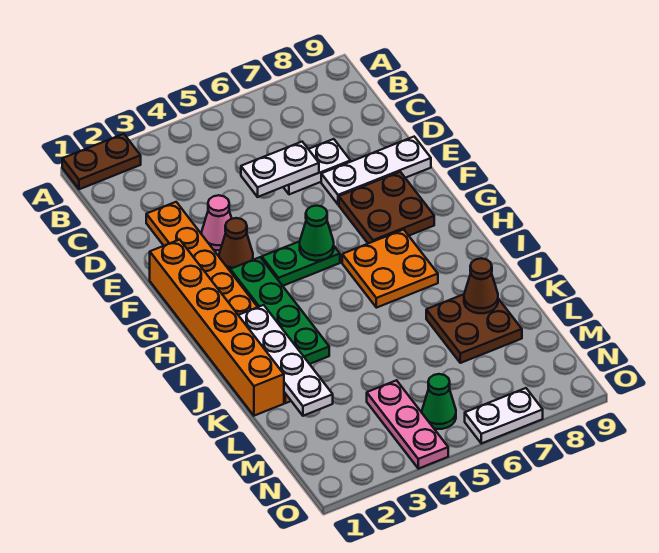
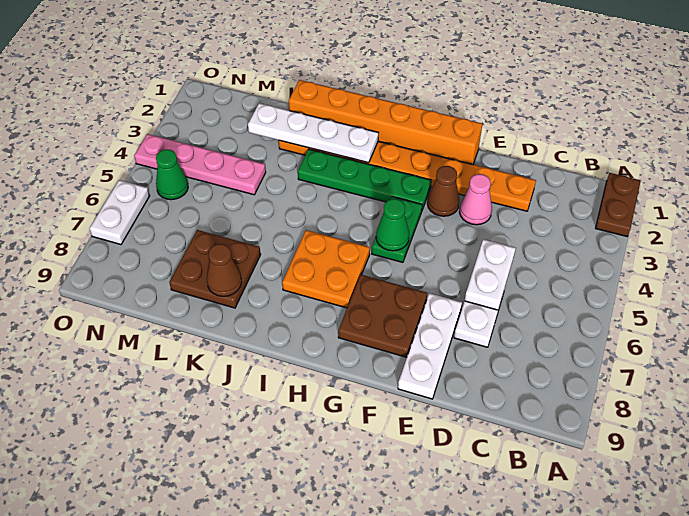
pink 1x3 plate [367,380,448,469] -> pink 1x4 plate [134,134,266,195]

